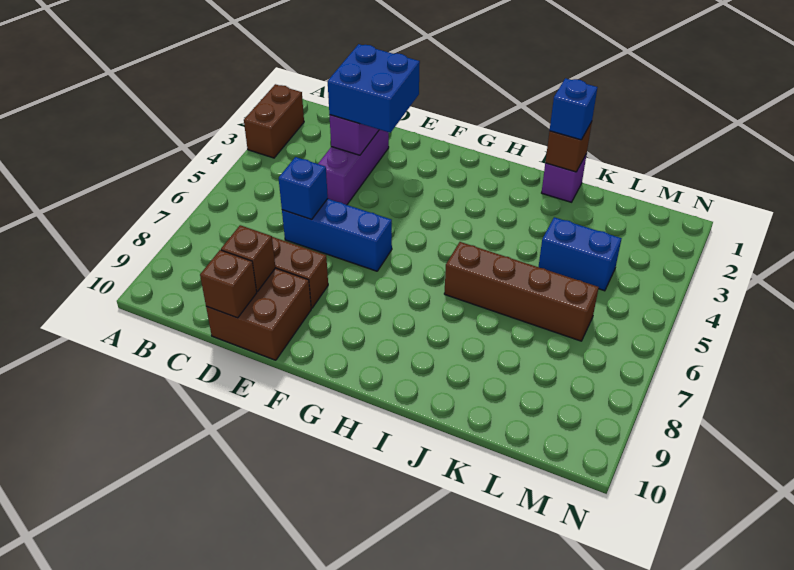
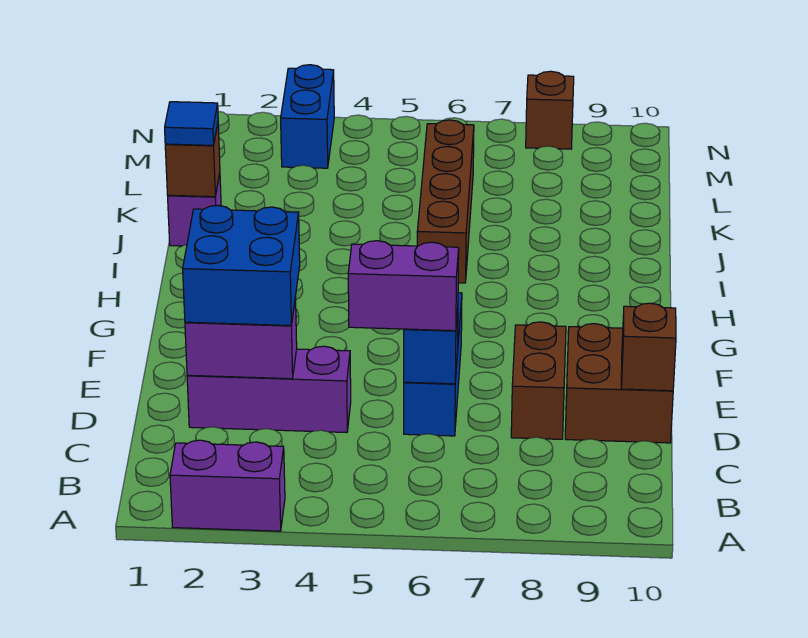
brown 1x2 brick [244,84,304,158] -> purple 1x2 brick [170,440,285,531]
none -> purple 1x2 brick [348,241,459,331]
brown 1x1 brick [221,225,275,291] -> brown 1x1 brick moved to [526,71,574,149]
blue 1x1 brick [550,78,597,140] -> blue 1x1 tile [165,102,218,145]
blue 1x2 brick [539,217,622,291] -> blue 1x2 brick moved to [281,65,334,168]

